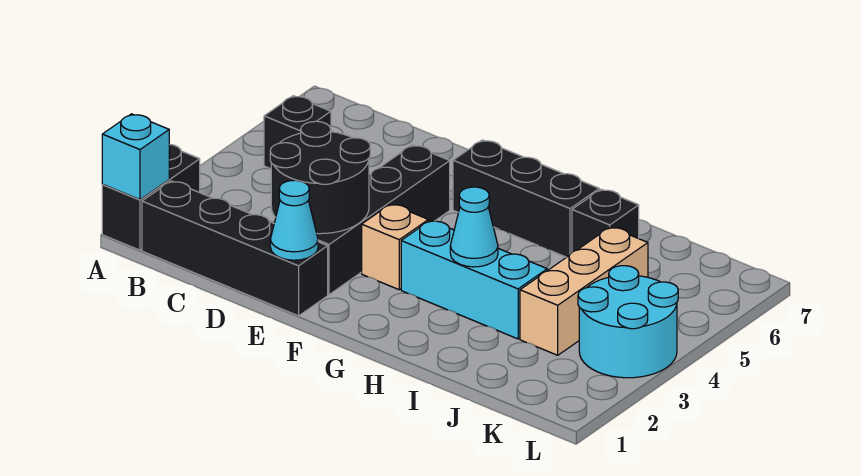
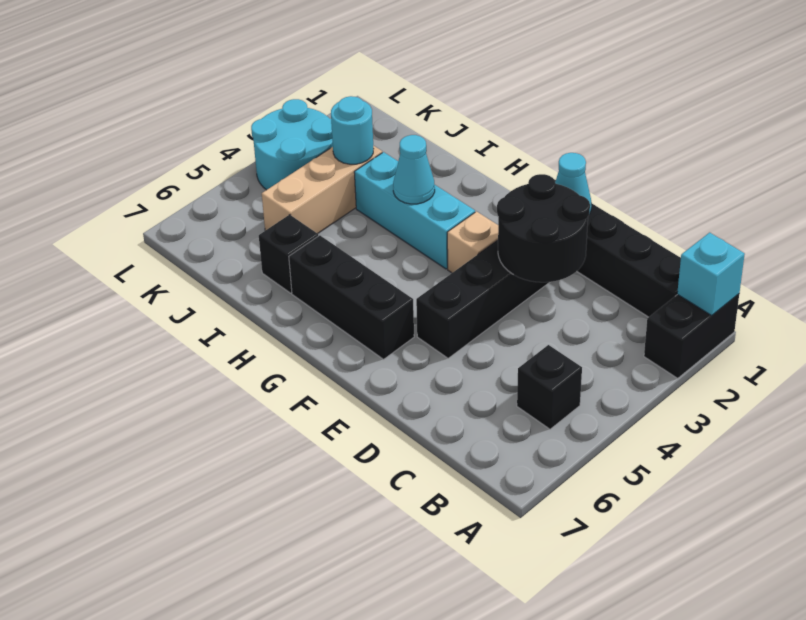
none -> cyan 1x1 round brick [331,96,373,164]

